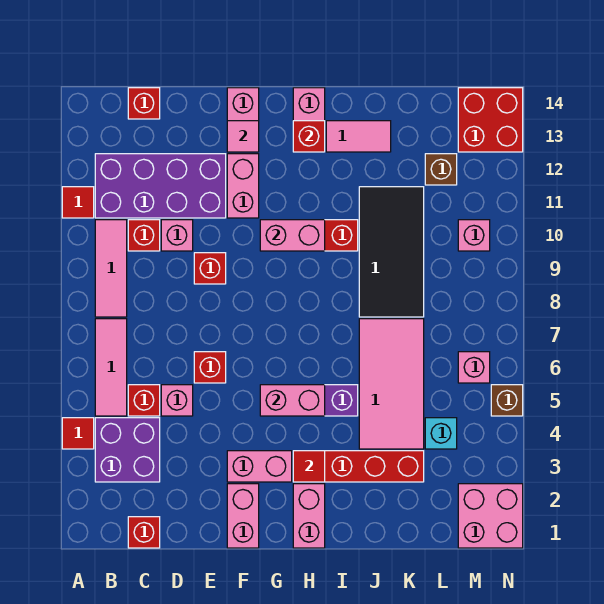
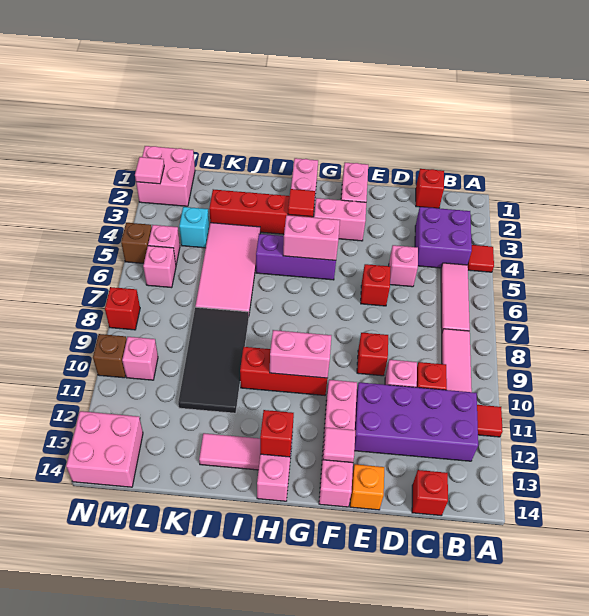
red 1x1 brick [128,385,160,416] -> red 1x1 brick moved to [105,287,140,330]
none -> orange 1x1 brick [350,464,384,510]
brown 1x1 brick [425,154,457,185] -> brown 1x1 brick moved to [93,334,127,378]
none -> pink 1x1 brick [148,225,180,265]
red 2x2 brick [458,88,523,152] -> pink 2x2 brick [66,411,143,487]
none -> pink 1x1 tile [135,157,164,184]

